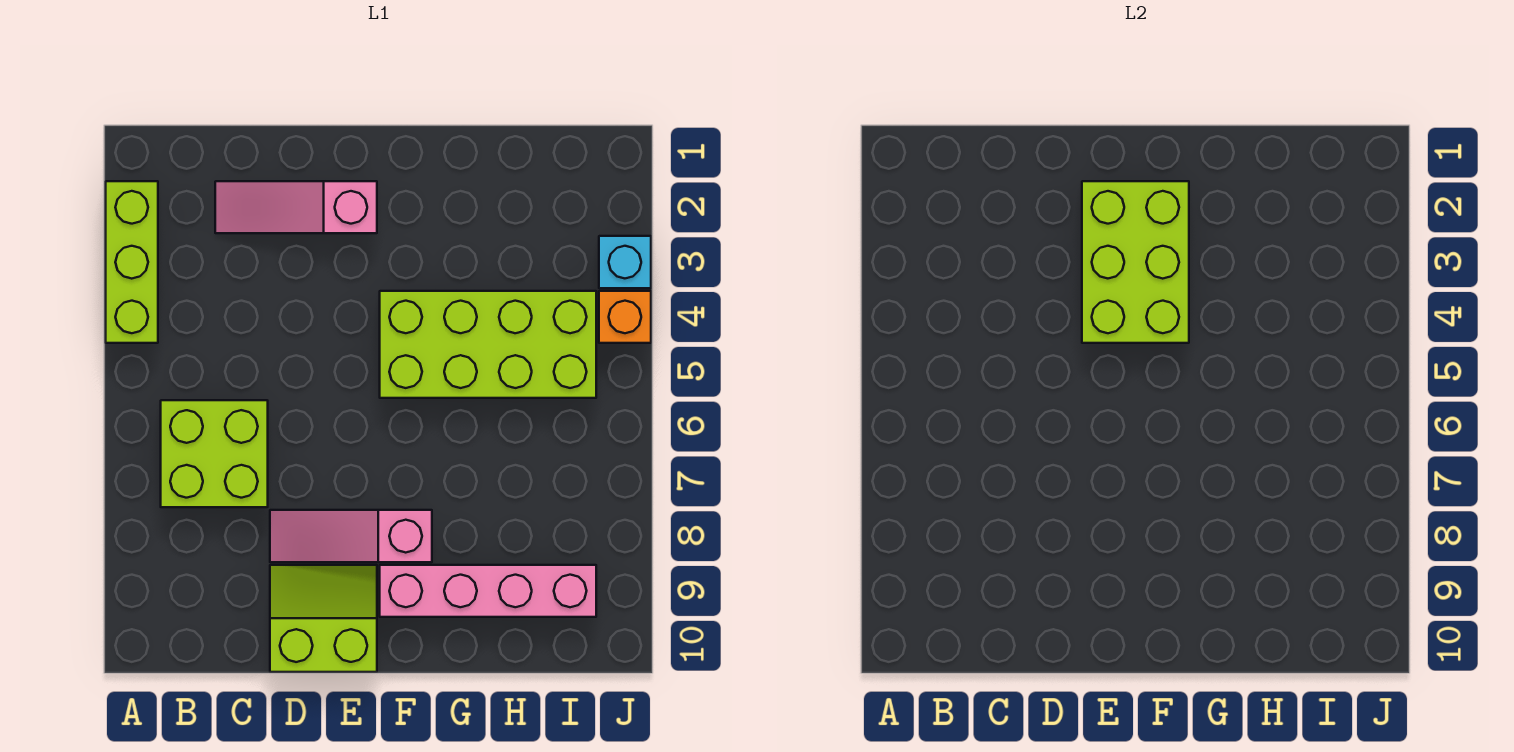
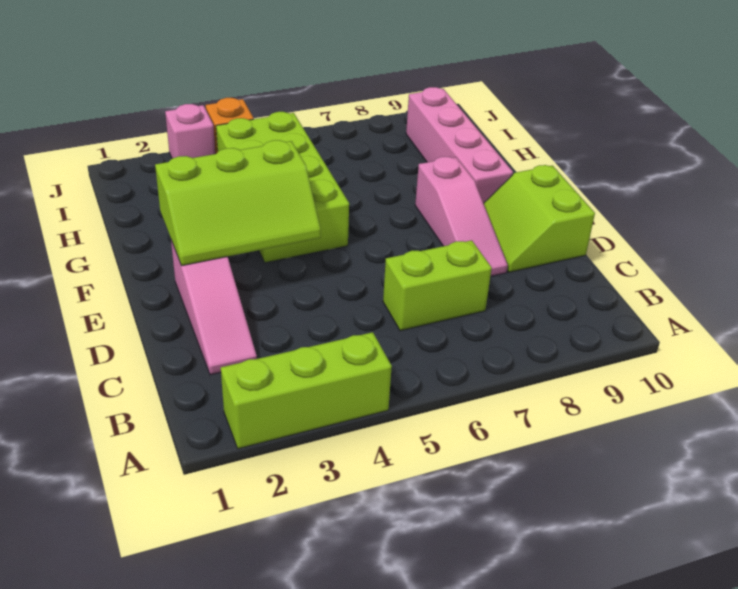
lime 2x2 brick [161,400,268,507] -> lime 1x2 brick [383,240,492,331]
lime 2x3 brick [1082,181,1189,343] -> lime 2x3 slope [155,140,321,266]
cyan 1x1 brick [599,236,651,288] -> pink 1x1 brick [165,104,215,158]

